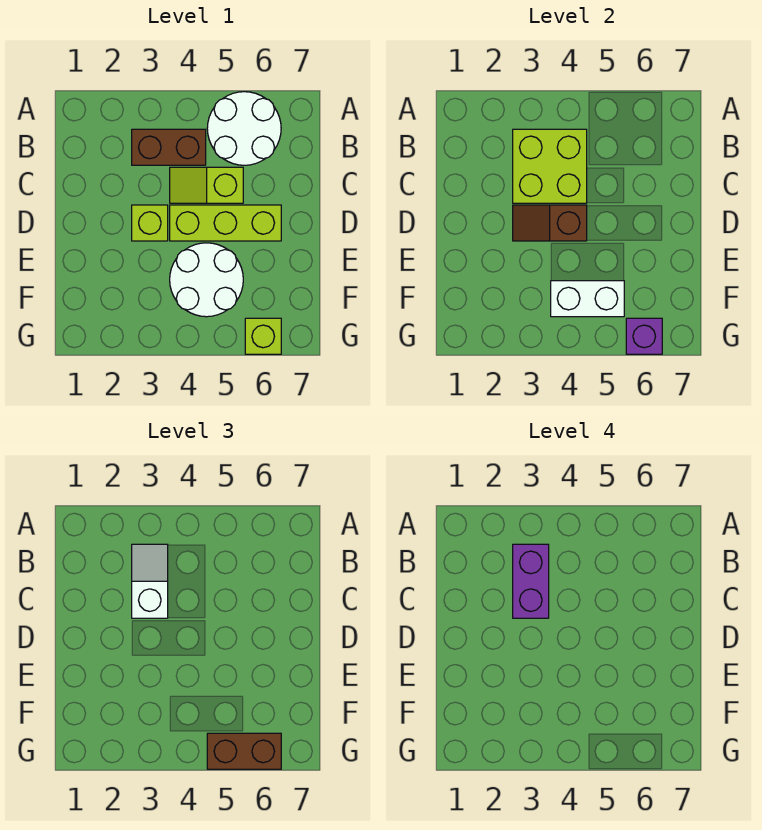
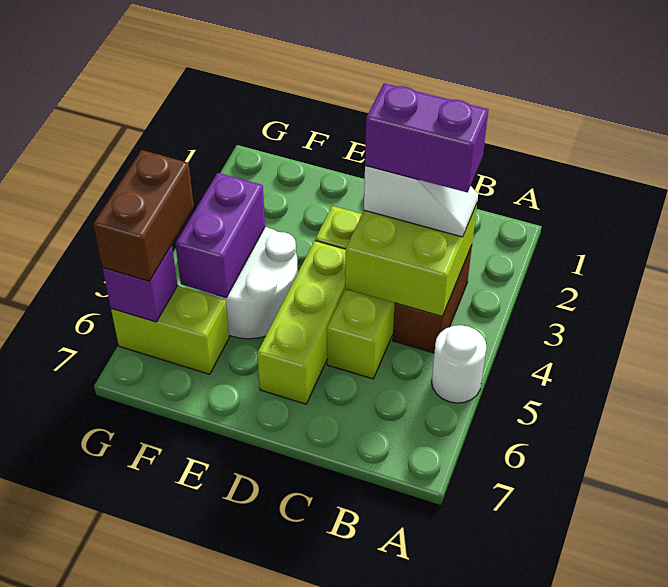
white 2x2 round brick [207,92,281,165] -> white 1x1 round brick [432,325,487,403]
brown 1x2 slope [513,205,587,241] -> none
white 1x2 brick [551,281,624,317] -> purple 1x2 brick [175,173,265,298]
lime 1x1 brick [245,318,281,354] -> lime 1x2 brick [111,286,229,374]

